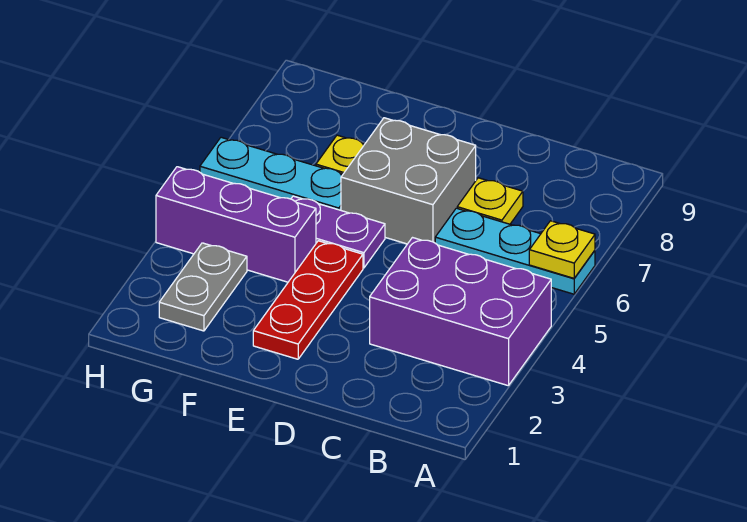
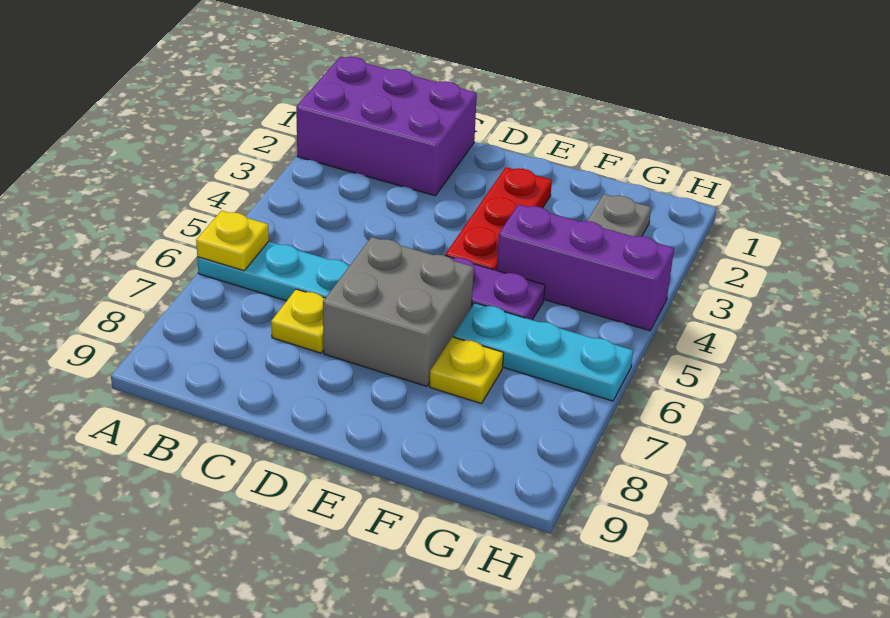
purple 2x3 brick [370,238,551,386] -> purple 2x3 brick moved to [296,57,477,196]

